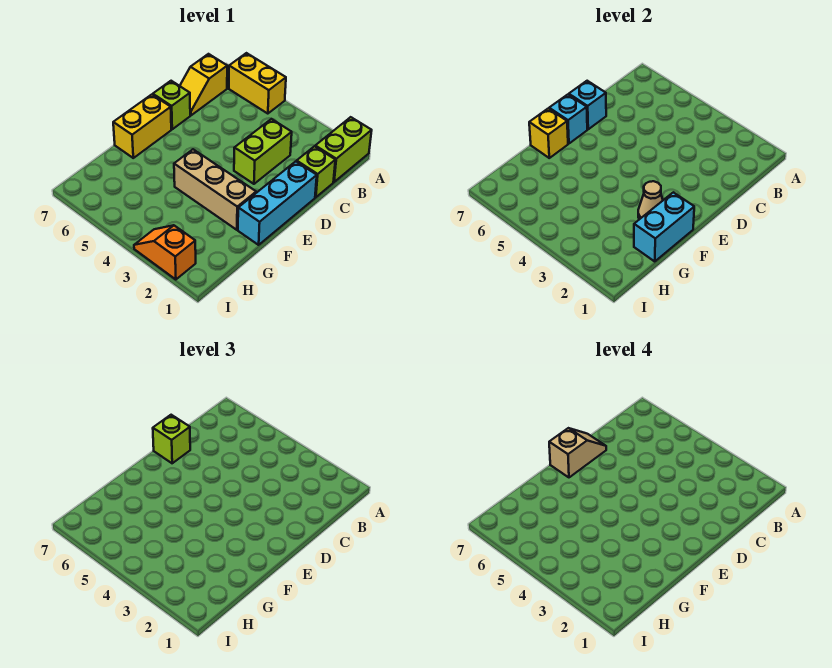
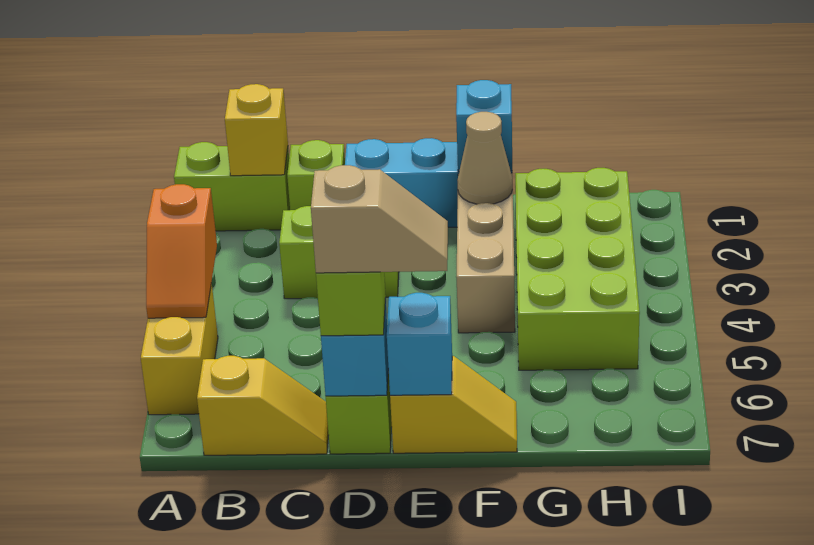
tan 1x2 slope [549,428,606,477] -> tan 1x2 slope turned to [311,165,448,273]
yellow 1x2 brick [113,95,171,158] -> yellow 1x2 slope [390,356,517,453]
cyan 1x2 brick [634,192,694,261] -> cyan 1x1 brick [456,80,512,172]
yellow 1x1 brick [529,108,568,158] -> yellow 1x1 brick moved to [225,84,288,176]
none -> lime 2x4 brick [515,168,640,370]
orange 1x2 slope [134,225,196,280] -> orange 1x2 slope moved to [146,184,217,318]

